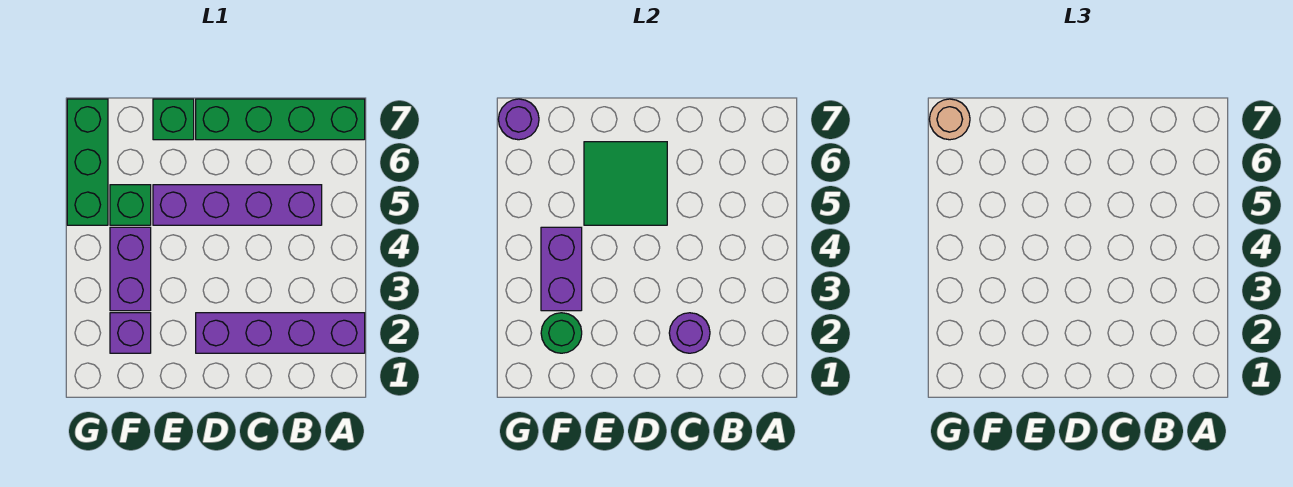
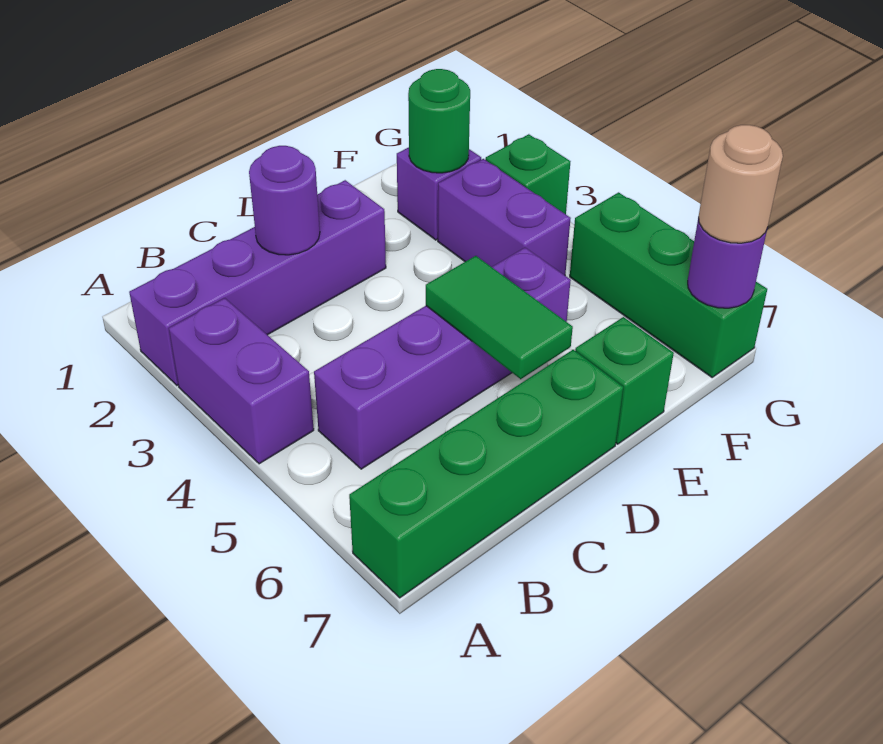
green 2x2 tile [584,142,667,225] -> green 1x2 tile [426,256,573,379]
purple 1x2 brick [541,227,582,311] -> purple 1x2 brick moved to [169,298,314,464]
green 1x1 brick [110,185,151,225] -> green 1x1 brick moved to [485,134,570,214]

